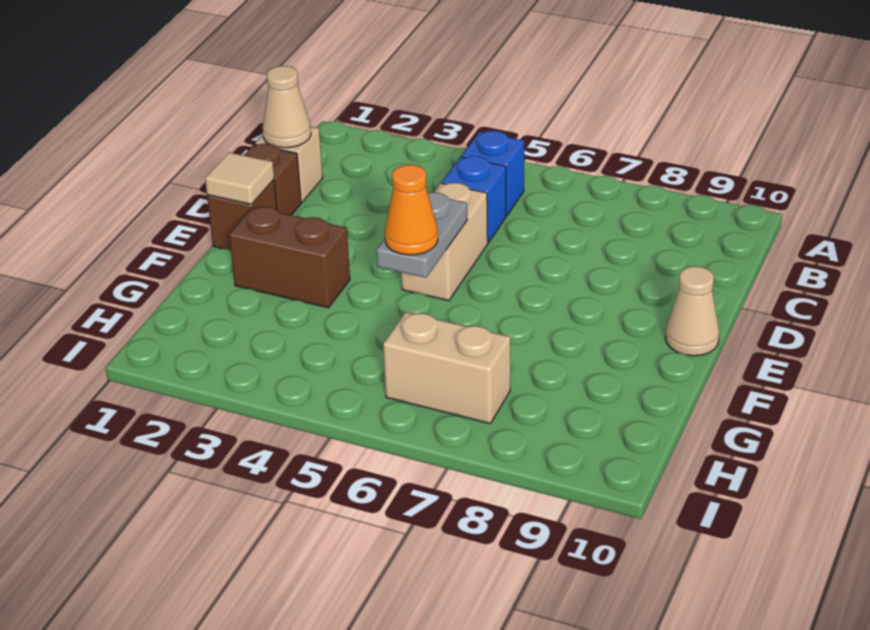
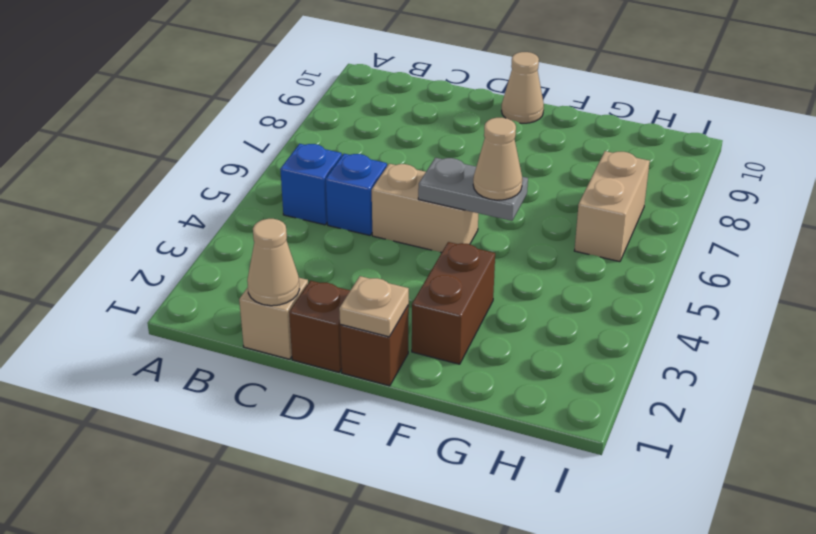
tan 1x1 tile [205,152,274,204] -> tan 1x1 plate [339,276,409,337]
orange 1x1 cone [385,165,438,255] -> tan 1x1 cone [473,118,522,200]

